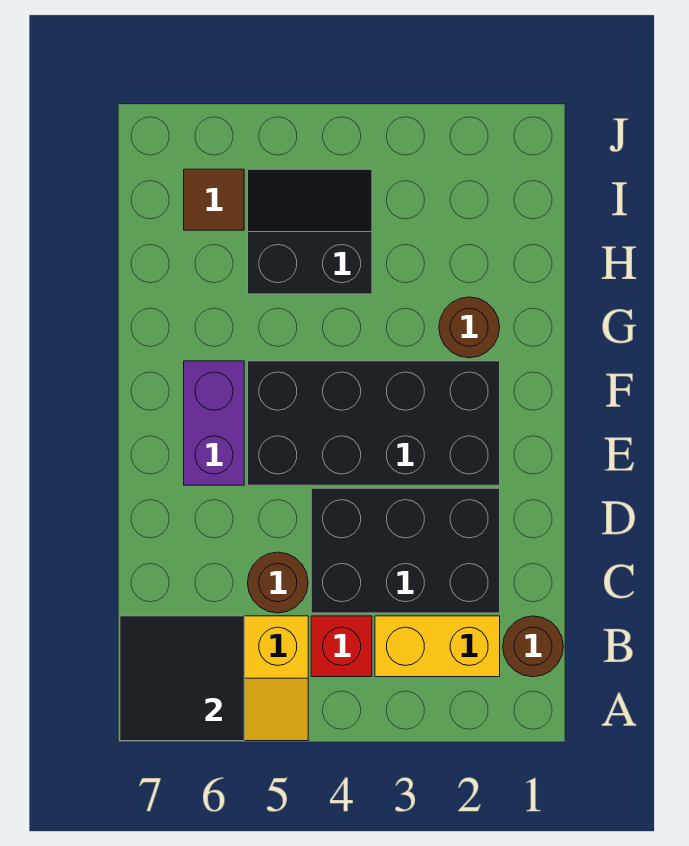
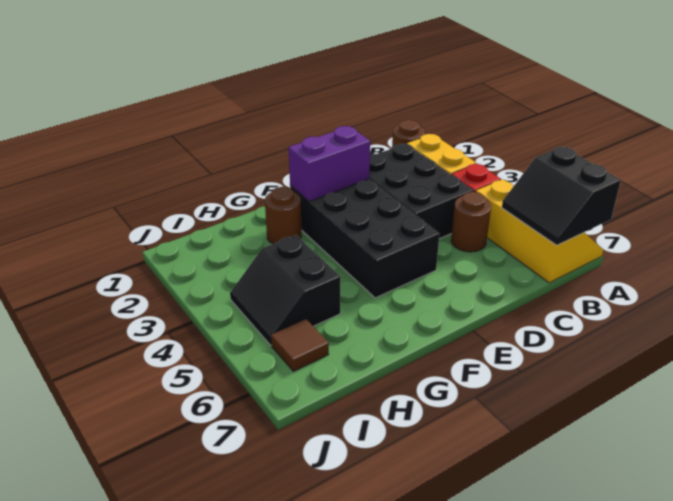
black 2x2 tile [120,616,244,741] -> black 2x2 slope [502,147,621,245]
purple 1x2 brick [184,361,244,485] -> purple 1x2 brick moved to [289,126,370,201]

